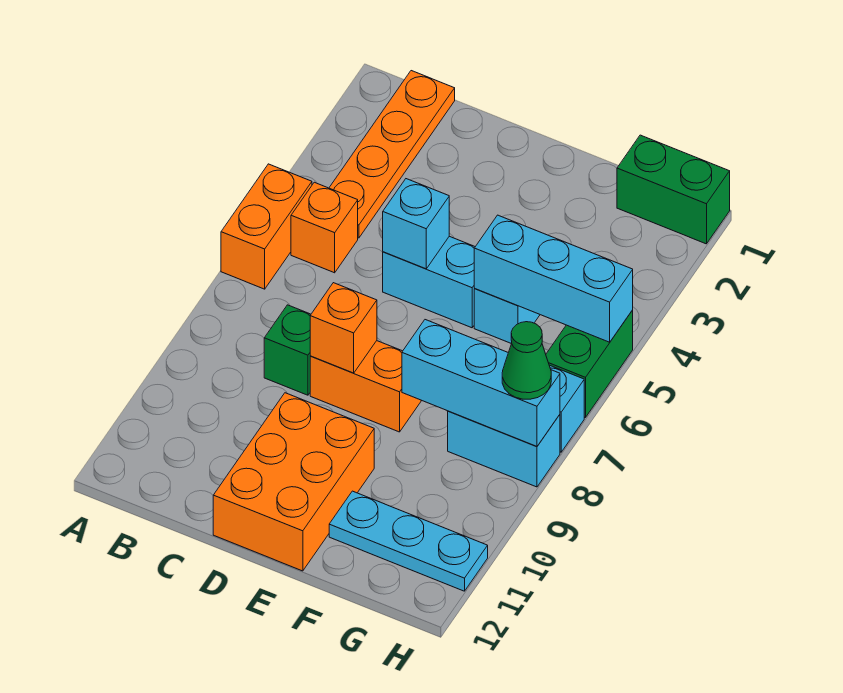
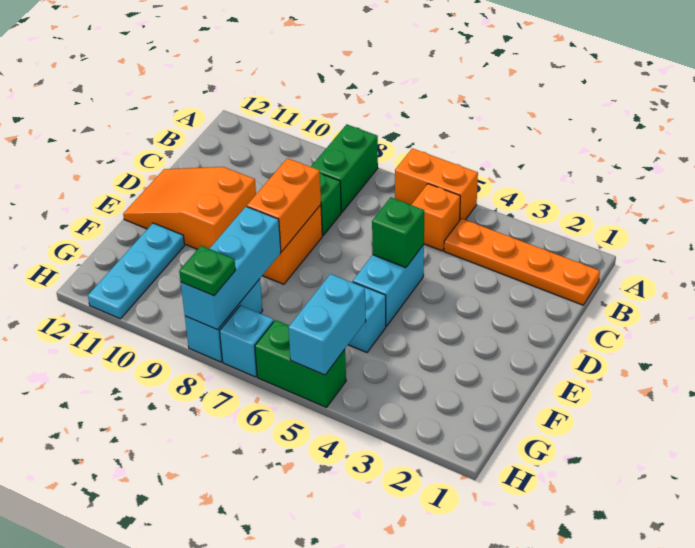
cyan 1x1 brick [383,179,449,269] -> green 1x1 brick [372,198,424,268]
orange 1x1 brick [310,283,377,373] -> orange 1x2 brick [247,158,321,252]
orange 2x3 brick [213,393,374,571] -> orange 2x3 slope [123,167,256,249]
cyan 1x3 brick [474,215,633,342] -> cyan 1x2 brick [288,274,366,375]
green 1x2 brick [617,135,730,244] -> green 1x2 brick moved to [311,124,378,212]
green 1x1 cone [502,322,551,399] -> green 1x1 plate [179,246,235,296]

